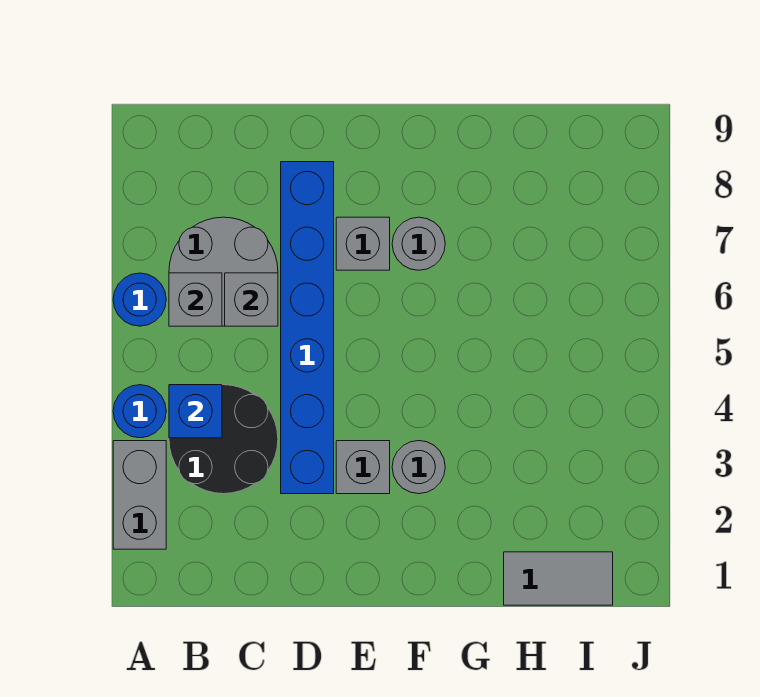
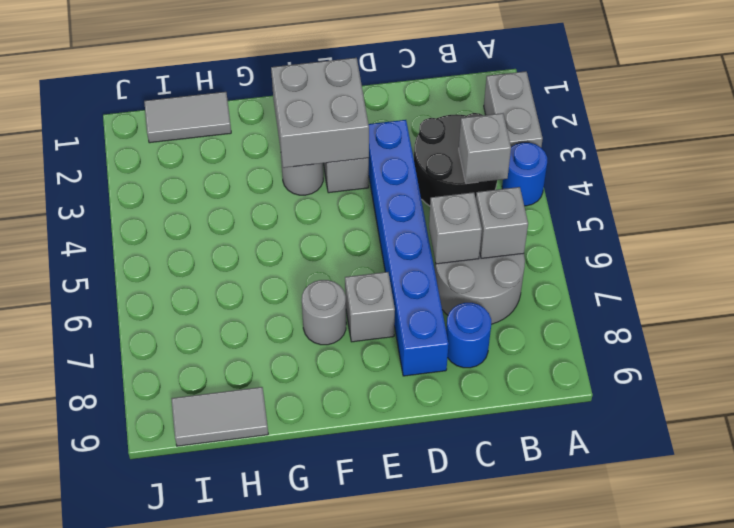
blue 1x1 round brick [113,273,166,326] -> blue 1x1 round brick moved to [446,303,491,368]
blue 1x1 brick [169,385,222,438] -> grey 1x1 brick [459,113,511,184]
none -> grey 2x2 brick [271,58,369,168]
none -> grey 1x2 tile [171,387,268,446]

